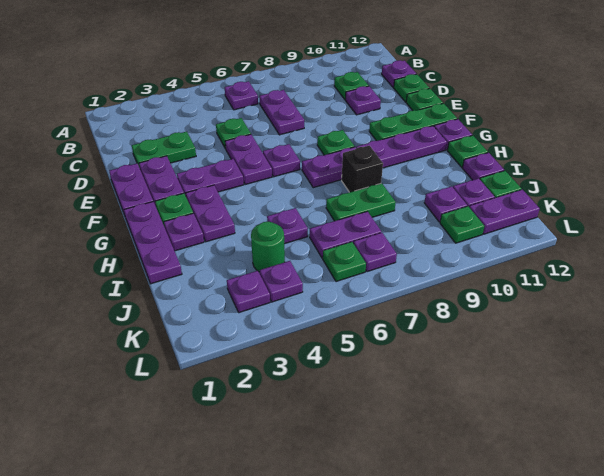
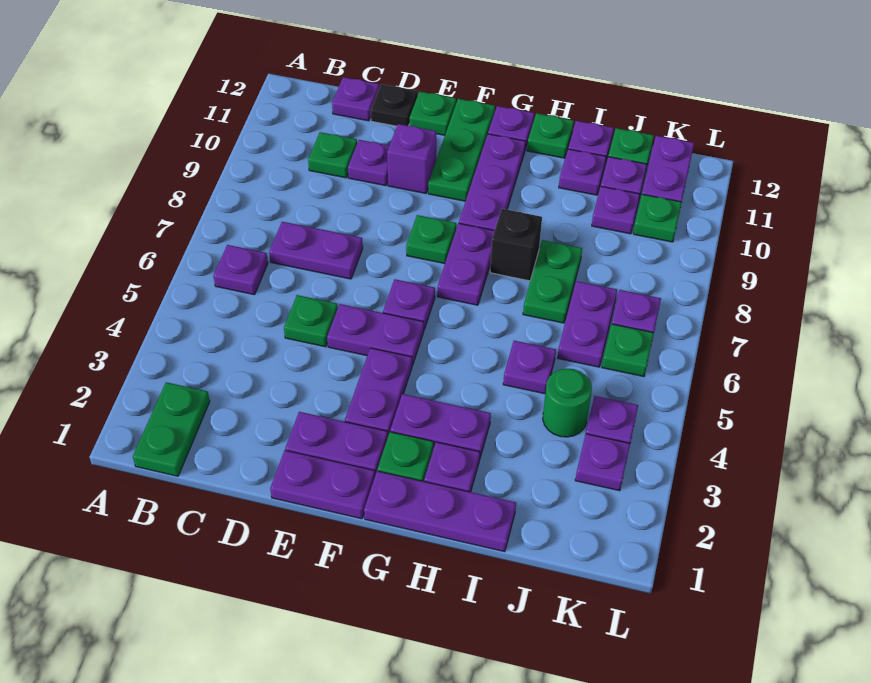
green 1x2 plate [132,132,196,168] -> green 1x2 plate moved to [133,382,210,476]
green 1x1 plate [394,74,429,102] -> black 1x1 plate [371,84,418,126]
none -> purple 1x1 brick [387,124,436,193]
none -> purple 1x1 plate [559,149,606,195]

